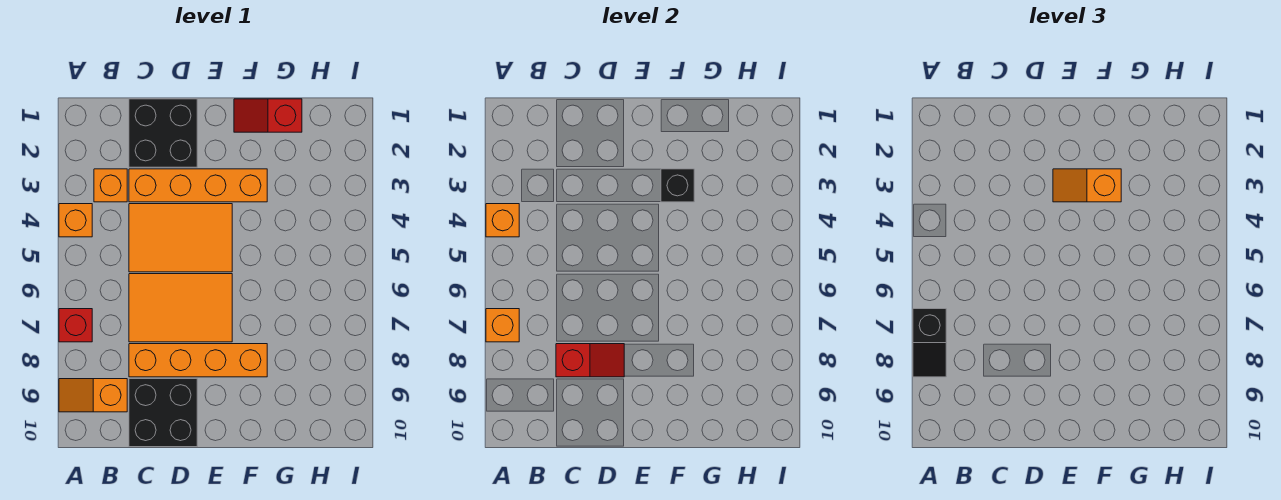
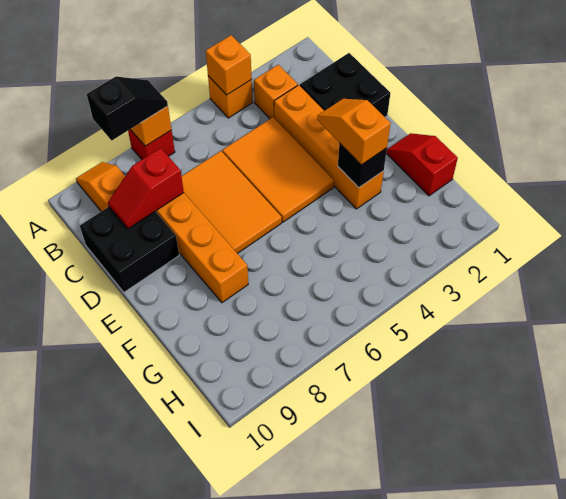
black 1x2 slope [913,309,946,377] -> black 1x2 slope turned to [87,76,168,140]
red 1x2 slope [556,344,624,377] -> red 1x2 slope turned to [108,148,184,229]

